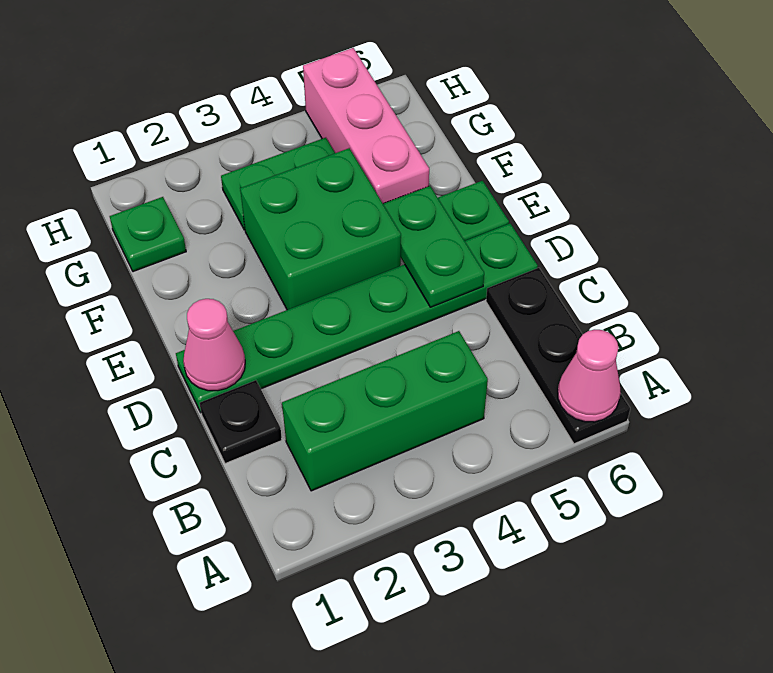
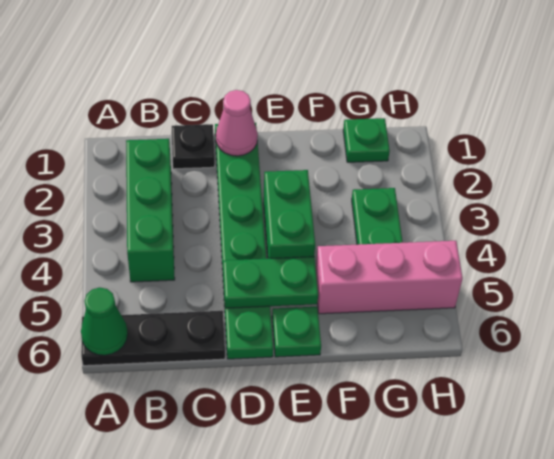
pink 1x1 cone [558,330,621,422] -> green 1x1 cone [81,287,128,355]
green 2x2 brick [240,148,401,310] -> green 1x2 brick [263,170,315,258]

